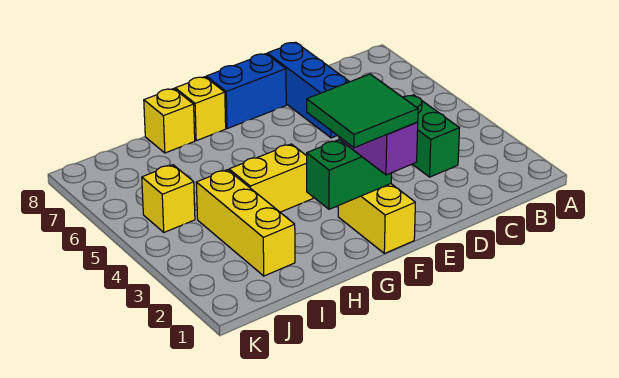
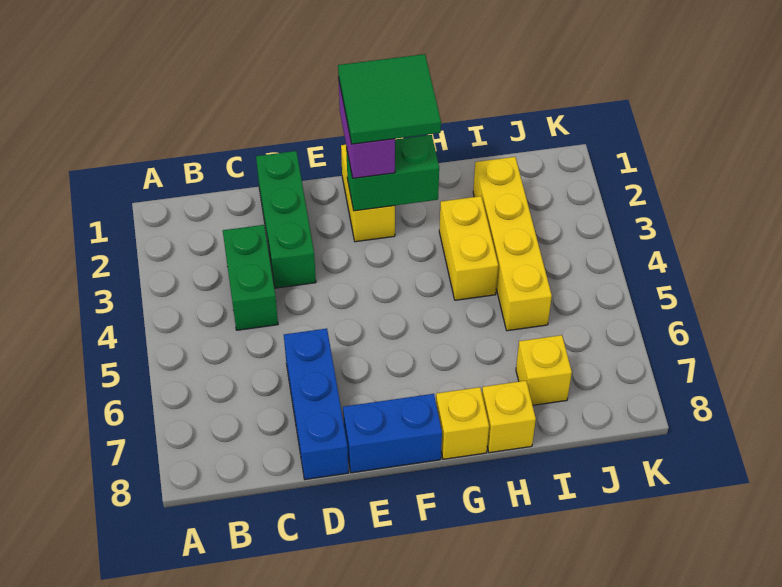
none -> green 1x3 brick [256,151,316,288]
yellow 1x2 brick [229,144,313,212] -> yellow 1x2 brick turned to [439,196,498,300]
yellow 1x3 brick [196,170,295,276] -> yellow 1x4 brick [473,157,552,331]
yellow 1x1 brick [142,165,195,232] -> yellow 1x1 brick moved to [516,335,572,405]

